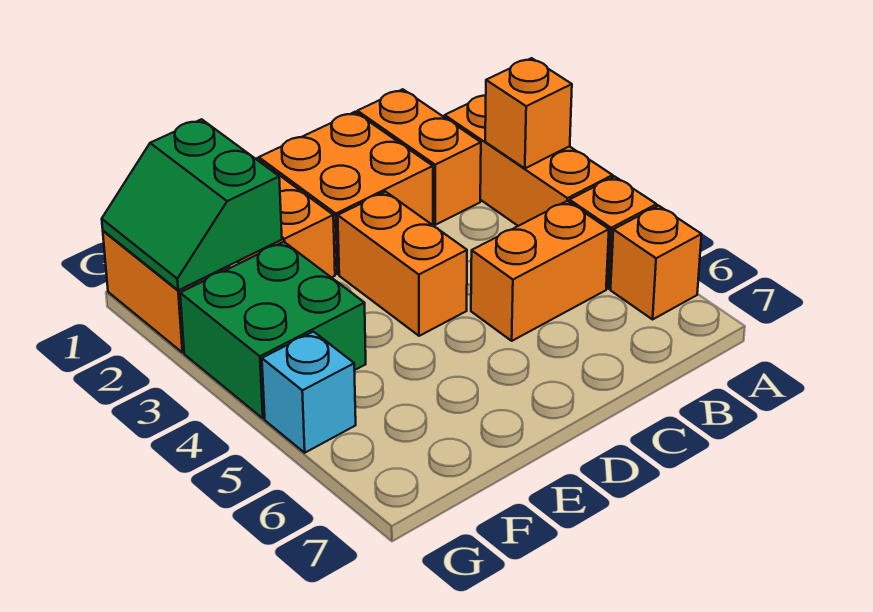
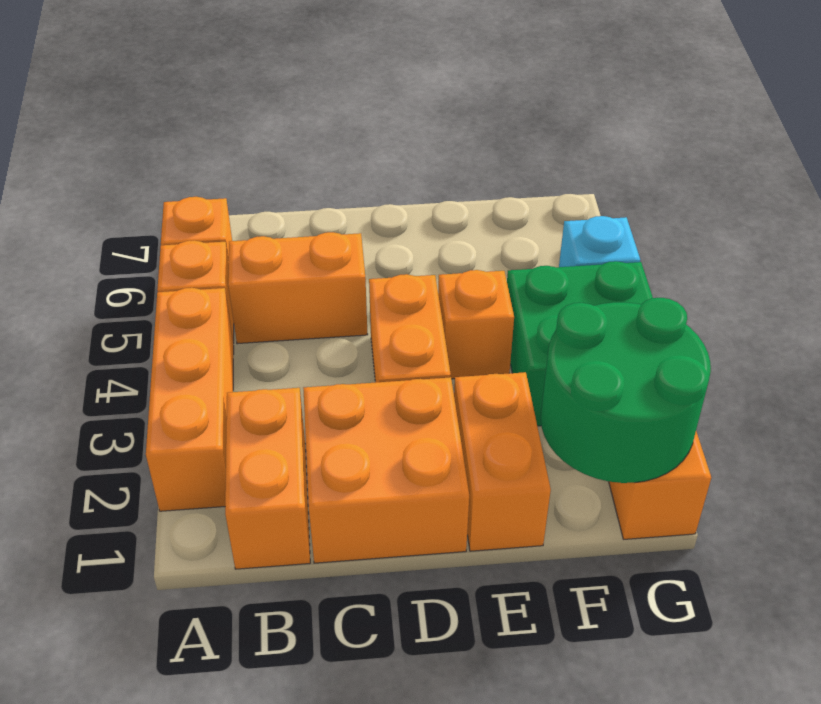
orange 1x1 brick [485,58,572,168] -> orange 1x1 brick moved to [438,270,514,379]
green 2x2 slope [102,119,282,290] -> green 2x2 round brick [541,298,711,483]

